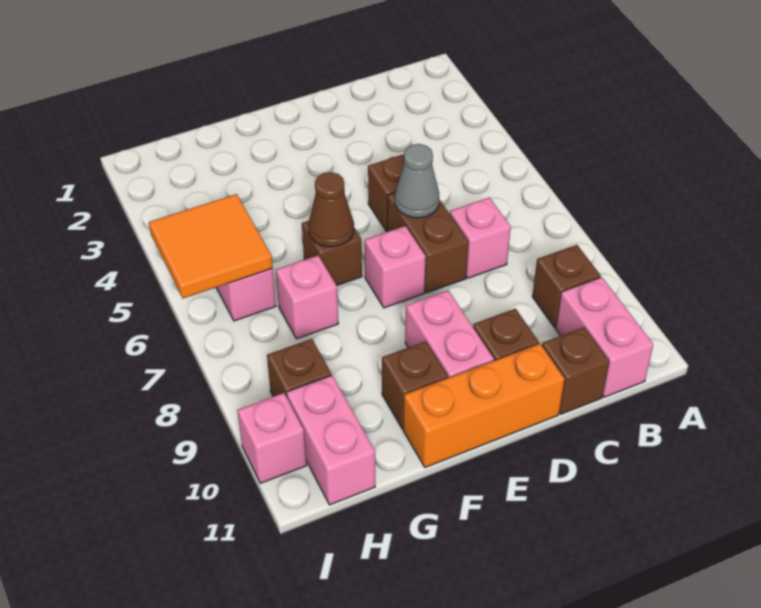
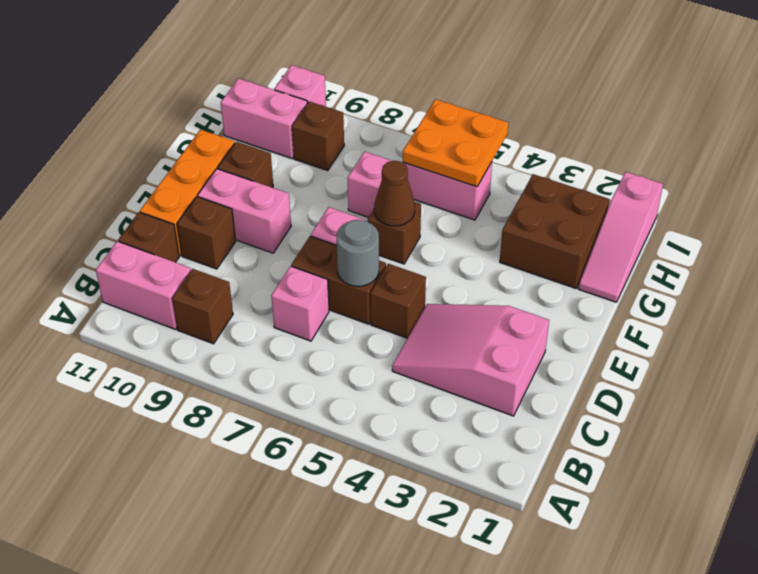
none -> pink 2x3 slope [392,304,549,416]
grey 1x1 cone [395,144,439,218] -> grey 1x1 round brick [336,220,379,286]
none -> pink 1x3 slope [578,172,663,302]
none -> brown 2x2 brick [500,174,609,288]
orange 2x2 tile [149,194,273,298] -> orange 2x2 plate [403,99,509,187]

